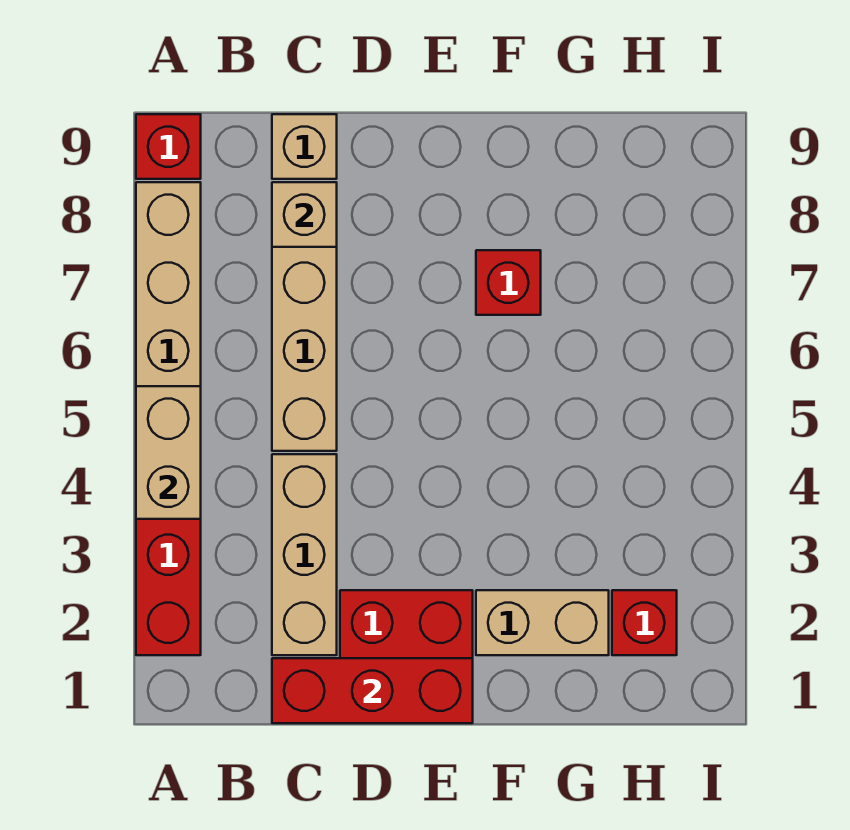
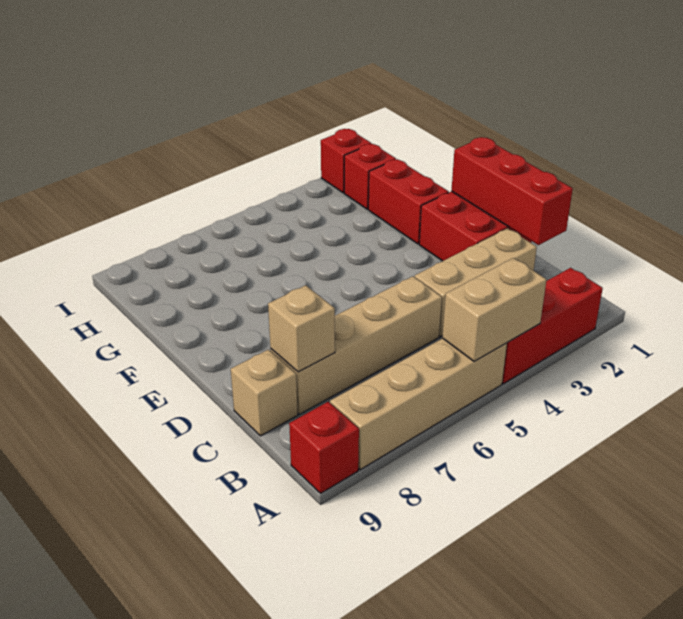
tan 1x2 brick [476,590,609,655] -> red 1x2 brick [368,159,449,244]
red 1x1 brick [476,250,541,315] -> red 1x1 brick moved to [321,129,371,193]

